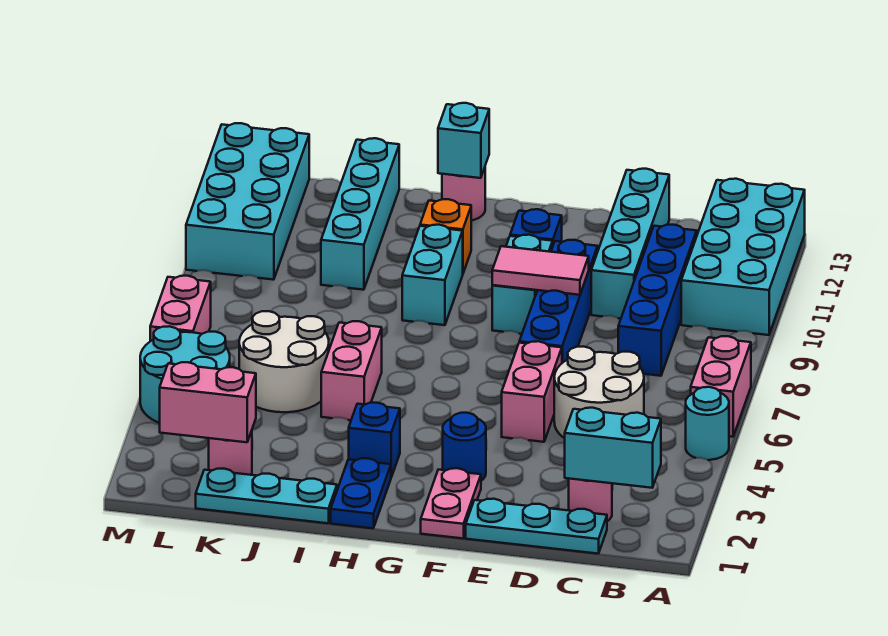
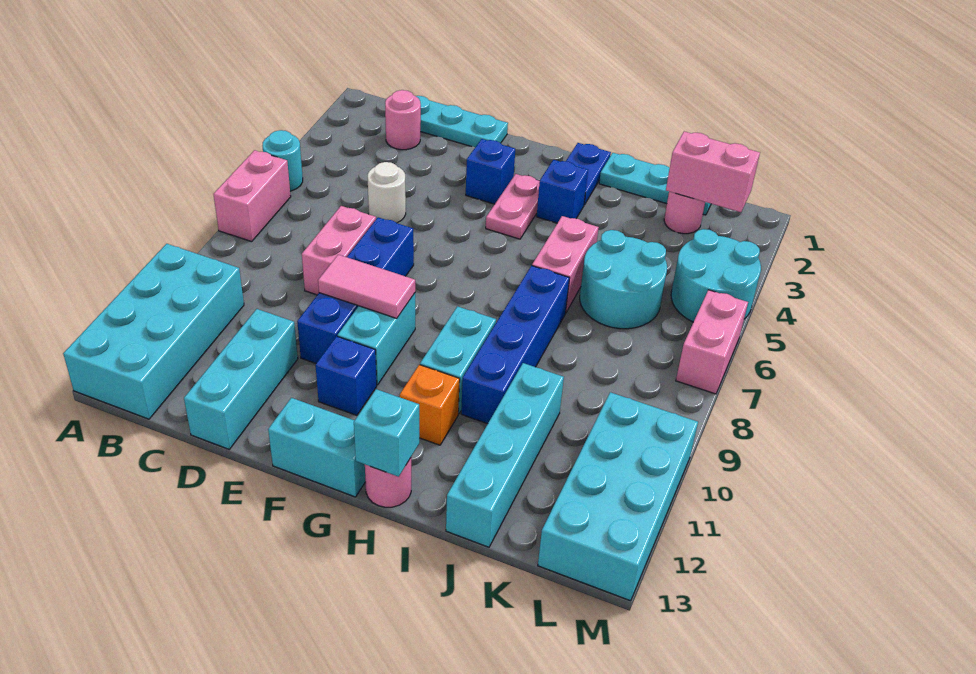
cyan 1x2 brick [565,408,661,488] -> cyan 1x2 brick moved to [268,398,365,497]
white 2x2 round brick [554,346,644,438] -> white 1x1 round brick [368,162,406,223]
blue 1x4 brick [618,225,697,376] -> blue 1x4 brick moved to [461,266,569,424]
cyan 1x4 brick [591,169,669,319] -> cyan 1x3 brick [184,309,298,449]
pink 1x2 brick [502,341,562,442] -> pink 1x2 brick moved to [302,206,376,295]
pink 1x2 plate [421,468,481,538] -> pink 1x2 plate moved to [486,174,540,239]
blue 1x1 round brick [443,413,486,481] -> blue 1x1 brick [466,139,515,204]
white 2x2 round brick [239,311,329,412] -> cyan 2x2 round brick [580,230,667,329]

